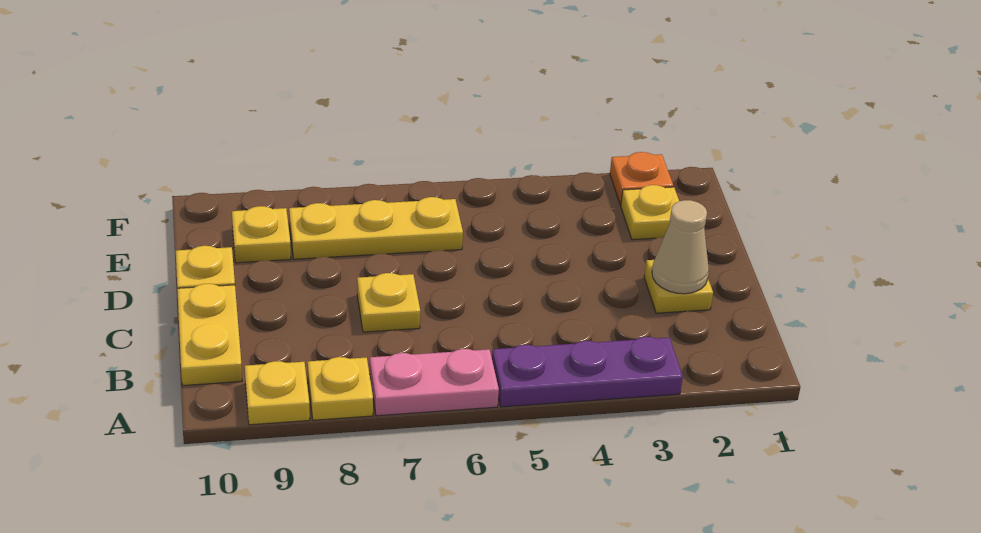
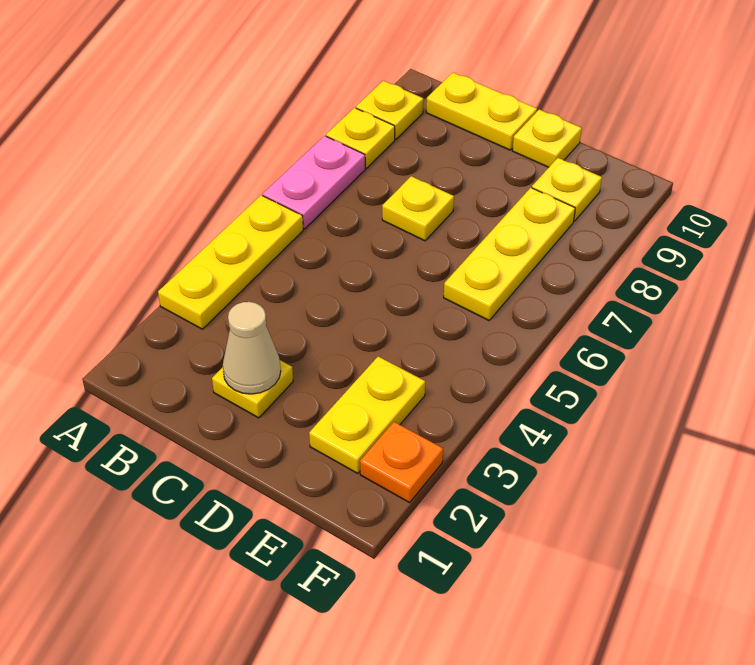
purple 1x3 plate [492,337,683,407] -> yellow 1x3 plate [158,195,303,329]
yellow 1x1 plate [621,185,679,240] -> yellow 1x2 plate [309,357,425,474]

